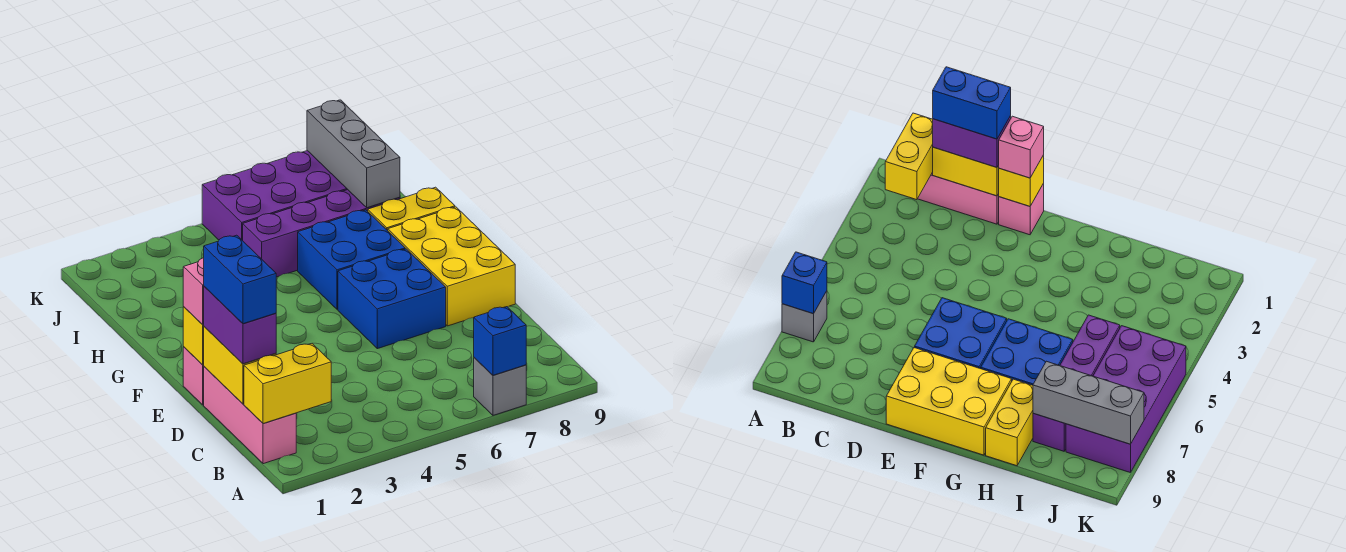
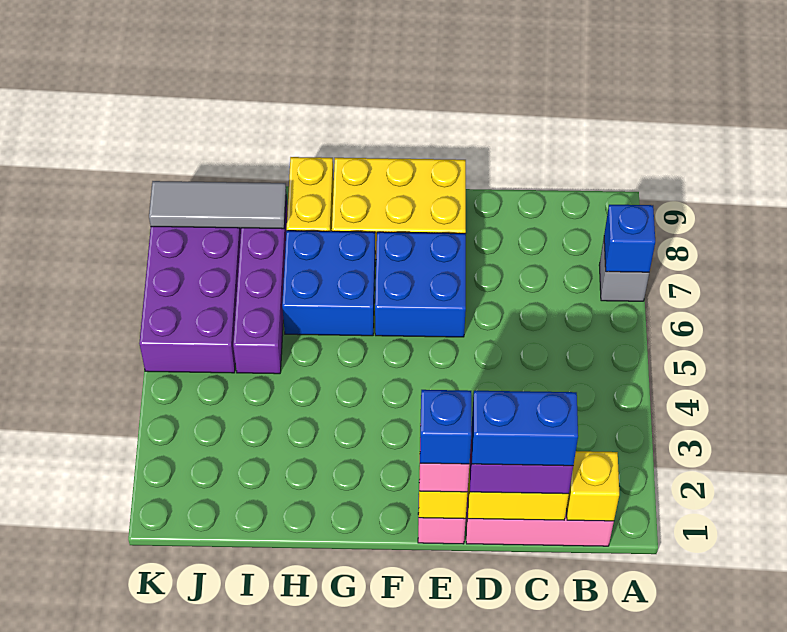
yellow 1x2 brick [244,344,331,424] -> yellow 1x1 brick [567,451,619,521]
none -> blue 1x1 brick [420,390,471,464]
grey 1x3 brick [307,100,400,208] -> grey 1x3 tile [149,181,286,229]

